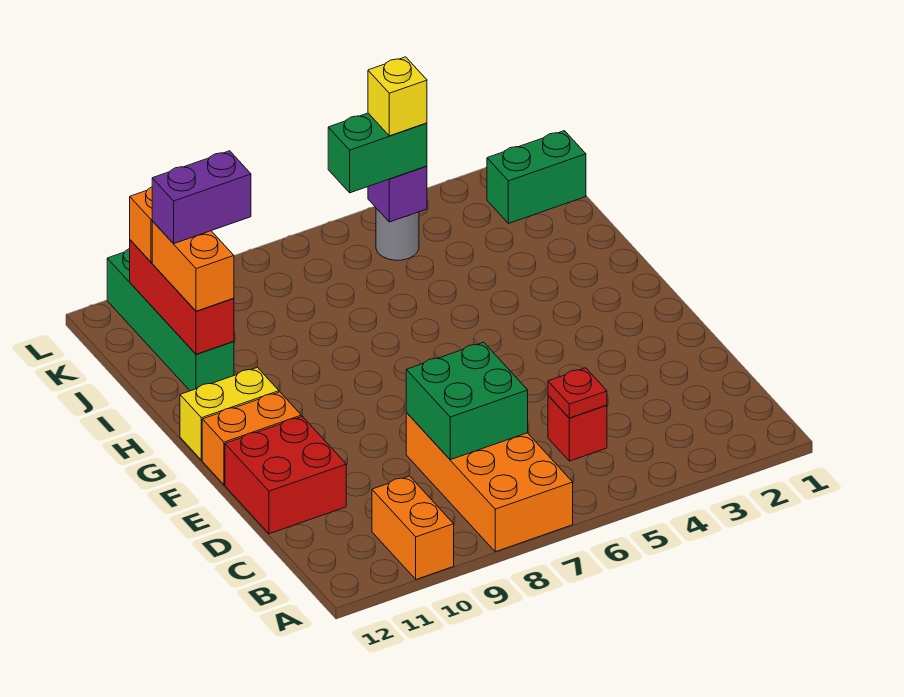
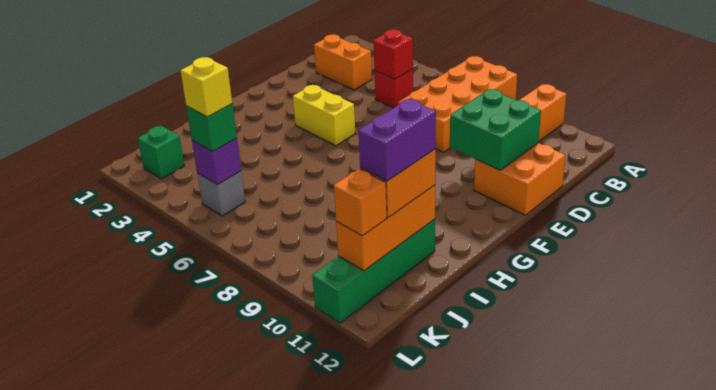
red 1x1 plate [548,368,607,418] -> red 1x1 brick [373,29,413,79]
green 2x2 brick [406,342,528,460] -> green 2x2 brick moved to [450,89,541,170]
red 2x2 brick [225,416,346,534] -> orange 2x2 brick [474,143,566,215]
orange 1x2 brick [202,392,301,485] -> orange 1x2 brick moved to [314,34,372,90]
yellow 1x2 brick [180,367,279,460] -> yellow 1x2 brick moved to [293,85,355,146]
red 1x3 brick [130,240,234,354] -> orange 1x3 brick [336,185,435,271]
purple 1x2 brick [152,151,251,244] -> purple 1x2 brick turned to [358,99,436,181]
green 1x2 brick [487,131,586,224] -> green 1x1 brick [138,126,184,179]
grey 1x1 round brick [376,208,419,260] -> grey 1x1 brick [197,171,245,216]
green 1x2 brick [328,113,427,193] -> green 1x1 brick [186,104,237,151]

